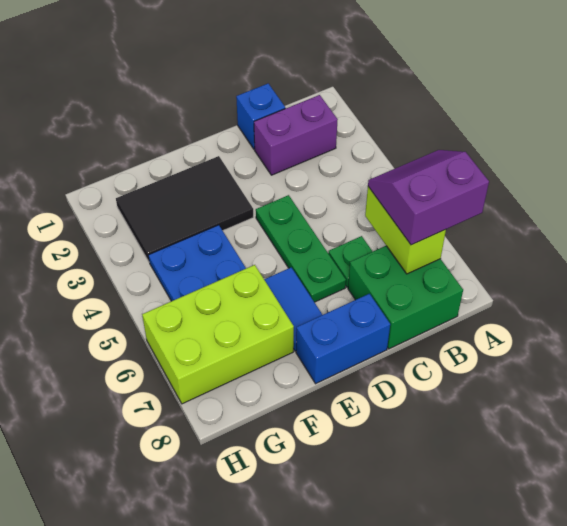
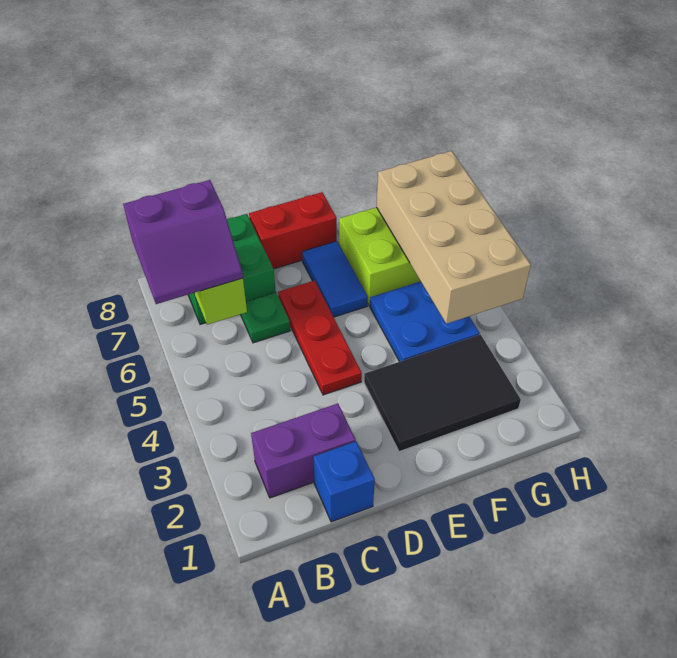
green 1x3 plate [256,195,346,302] -> red 1x3 plate [278,281,362,395]
blue 1x2 brick [296,294,390,384] -> red 1x2 brick [249,192,337,269]
none -> tan 2x4 brick [376,151,531,324]

